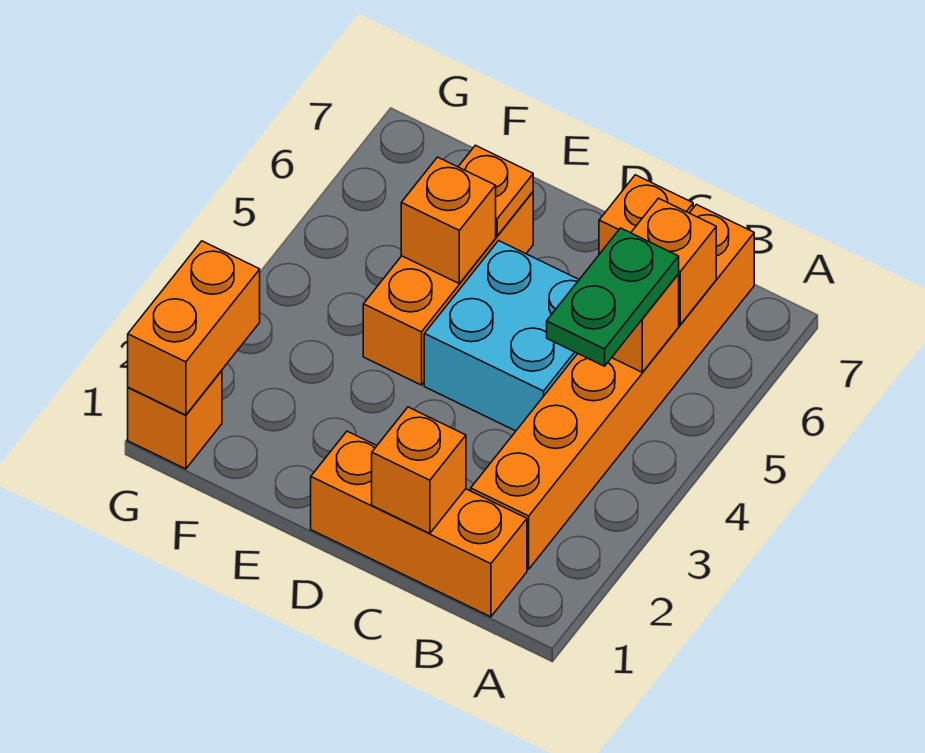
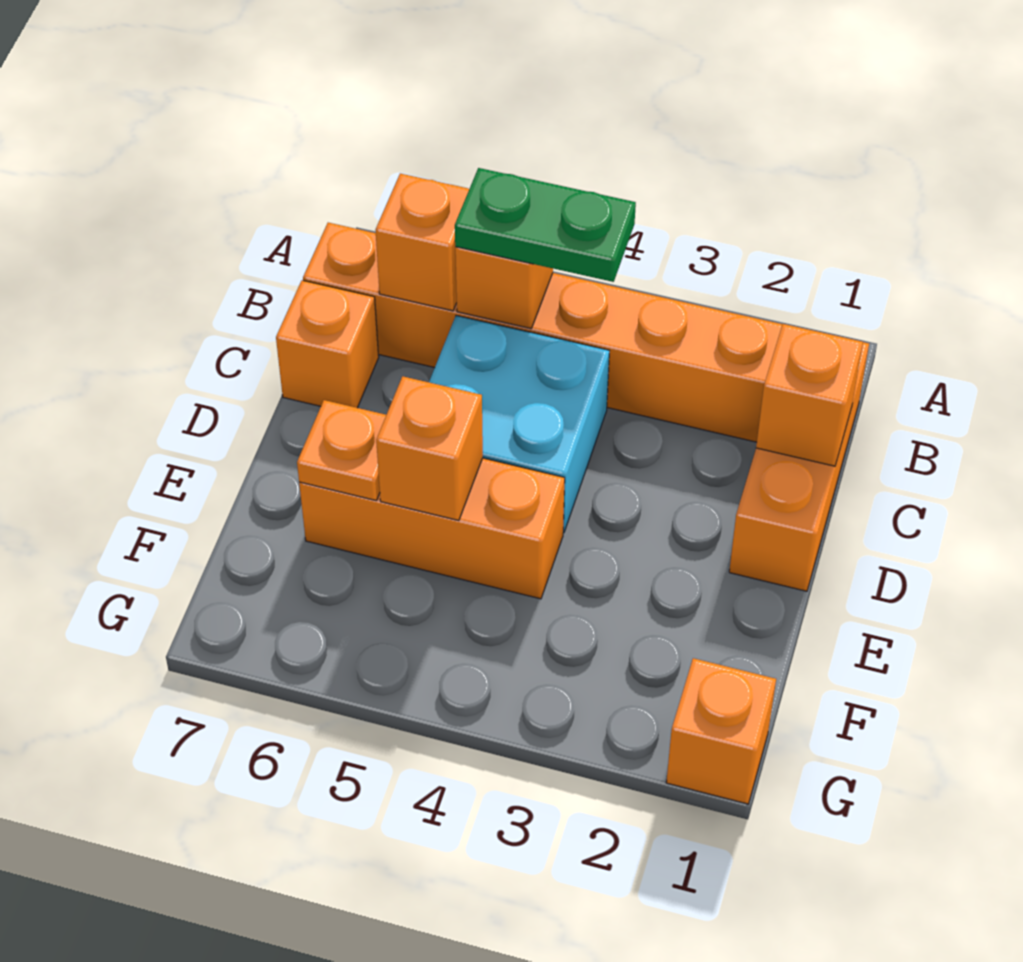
orange 1x2 brick [128,241,260,415] -> none

